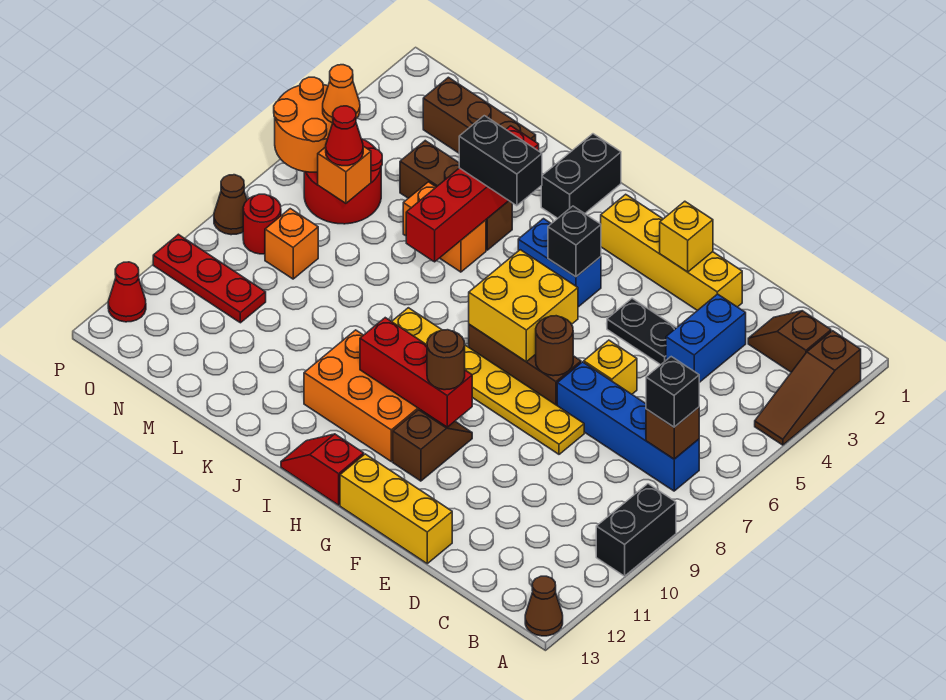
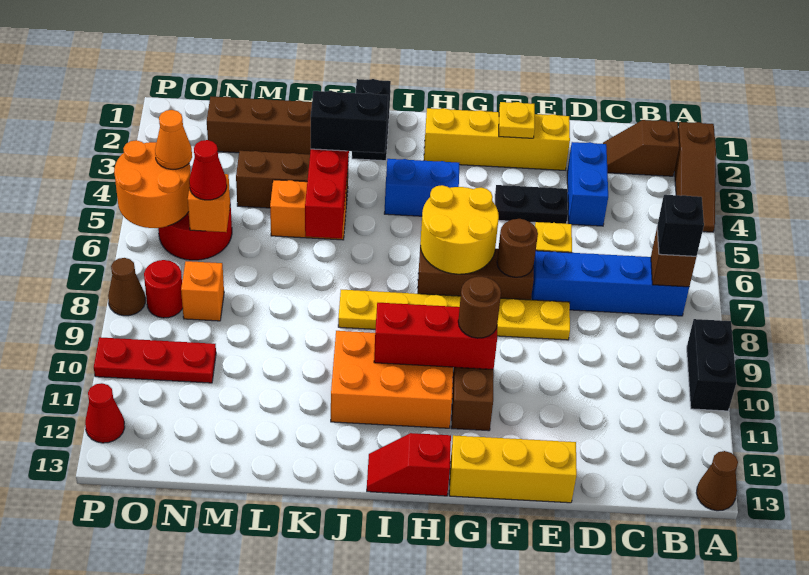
yellow 1x1 brick [660,201,713,272] -> yellow 1x1 plate [499,102,535,138]
yellow 2x2 brick [469,250,578,362] -> yellow 2x2 round brick [420,185,499,274]
black 1x1 brick [548,206,601,277] -> none

